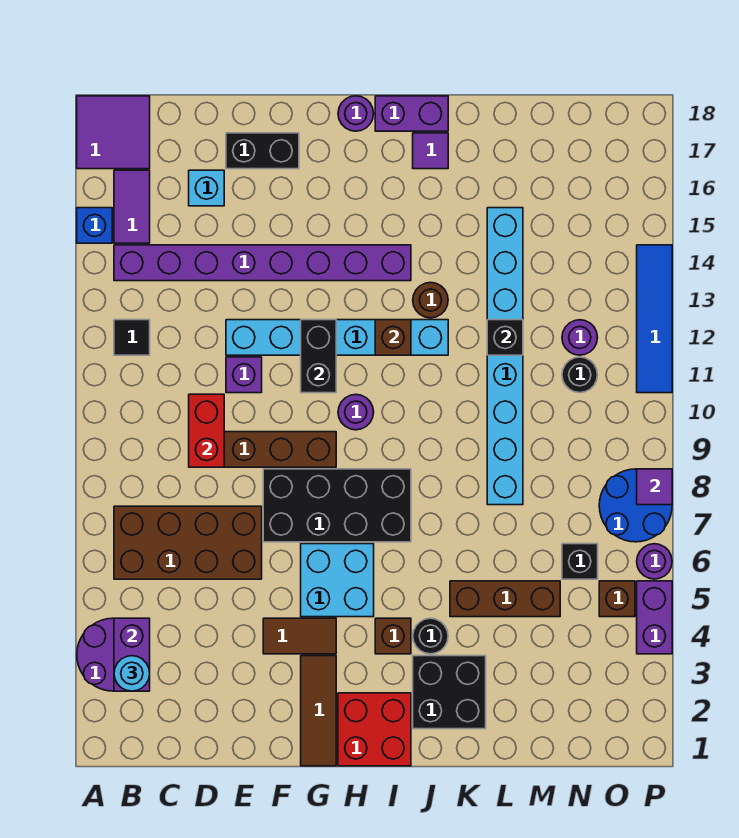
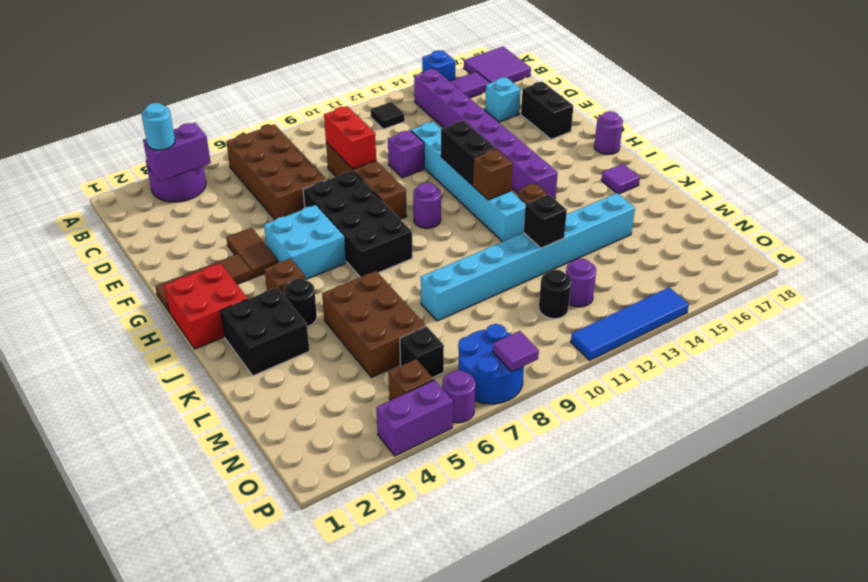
red 1x2 brick [189,394,224,467] -> red 1x2 brick turned to [324,106,376,169]
black 1x2 brick [301,320,336,393] -> black 1x2 brick turned to [441,121,496,185]
purple 1x2 brick [375,96,448,131] -> none
brown 1x3 brick [450,581,560,617] -> brown 2x3 brick [322,271,426,377]

